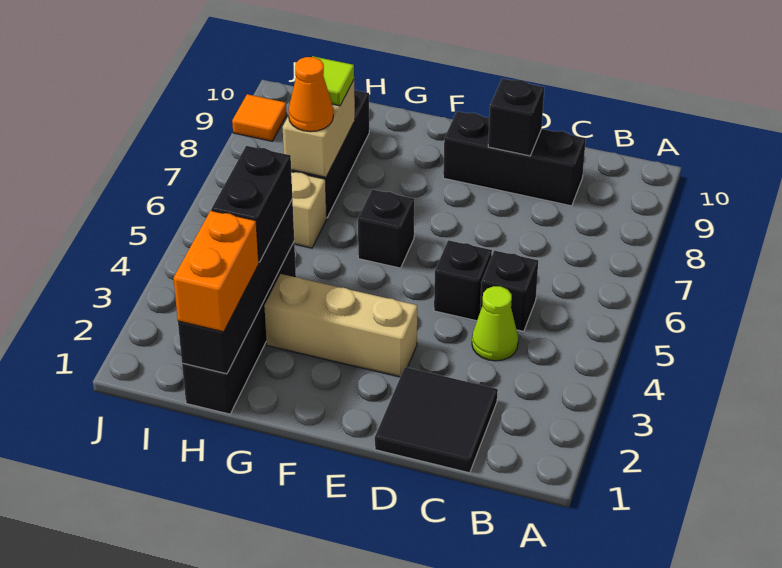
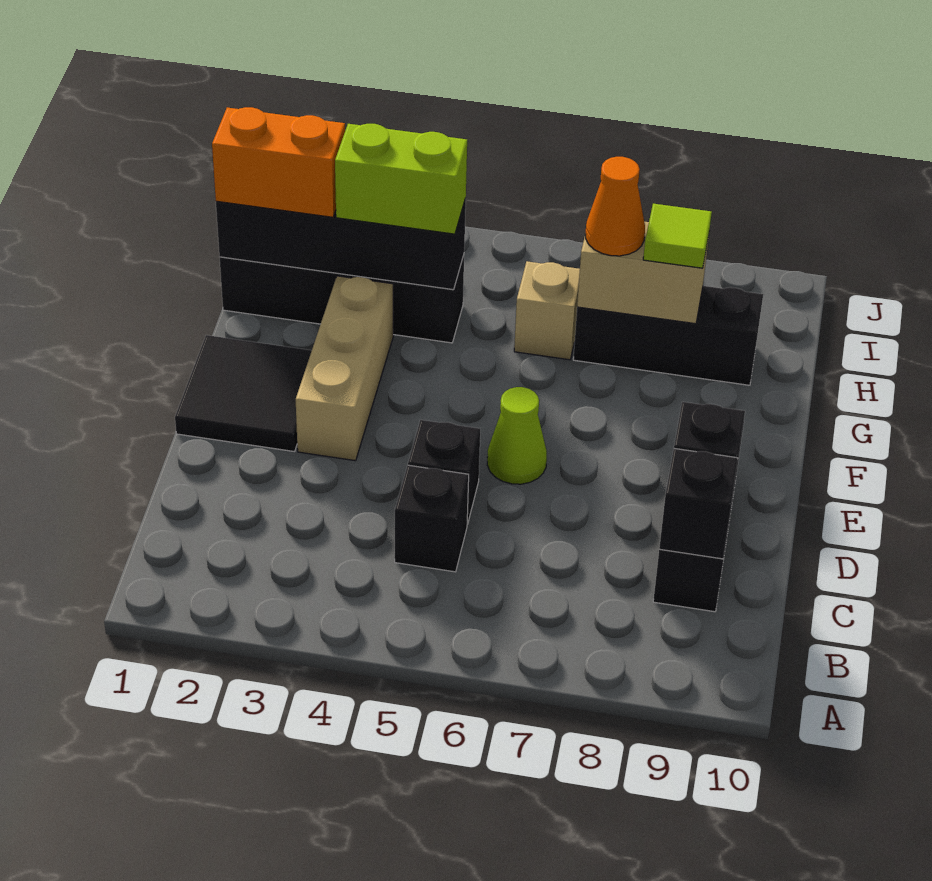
black 2x2 tile [375,367,498,473] -> black 2x2 tile moved to [175,335,312,452]
lime 1x1 cone [472,286,518,361] -> lime 1x1 cone moved to [487,387,547,484]
black 1x1 brick [358,189,414,268] -> black 1x1 brick moved to [659,448,738,559]
black 1x2 brick [211,146,292,262] -> lime 1x2 brick [335,124,467,234]
orange 1x1 tile [232,94,287,141] -> none

